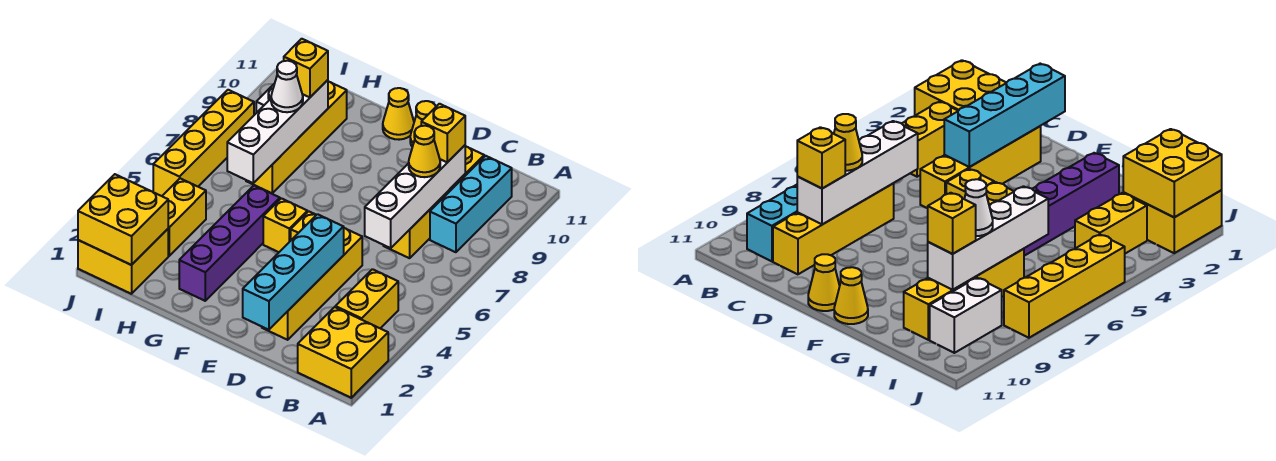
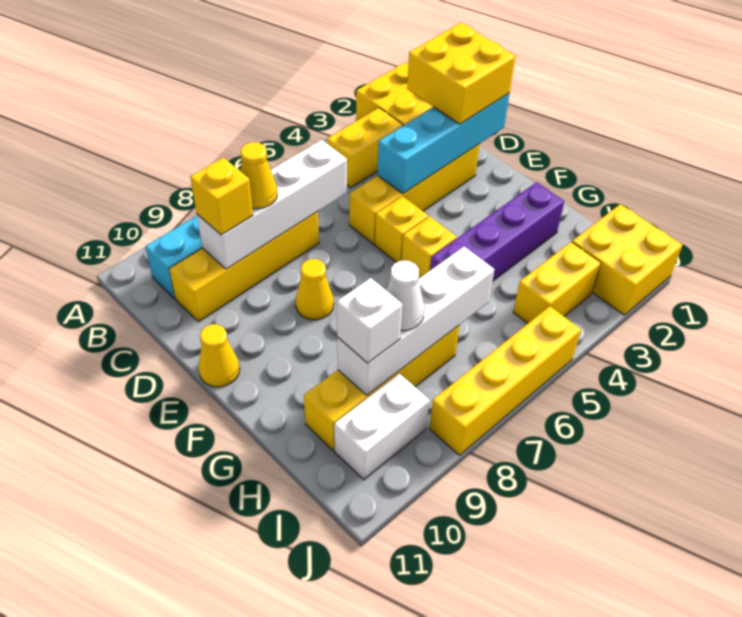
yellow 1x1 cone [383,88,414,140] -> yellow 1x1 cone moved to [296,259,334,320]
yellow 1x1 brick [284,39,328,97] -> white 1x1 brick [337,278,402,363]
yellow 2x2 brick [78,174,168,265] -> yellow 2x2 brick moved to [407,23,515,124]

